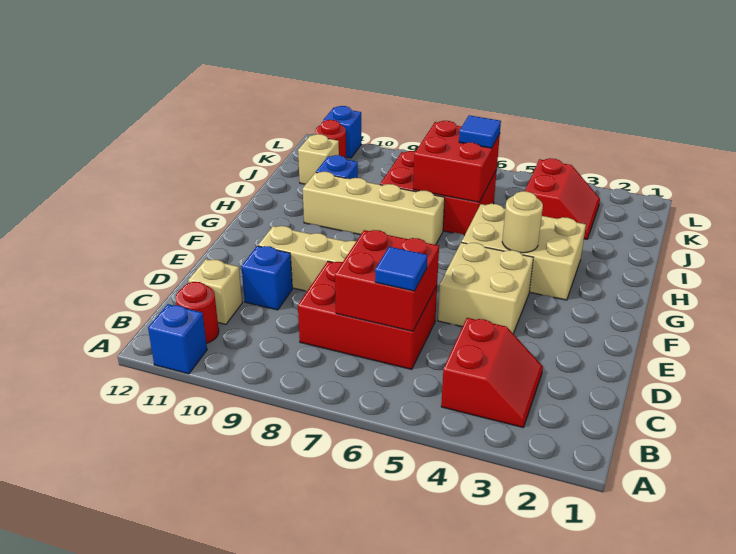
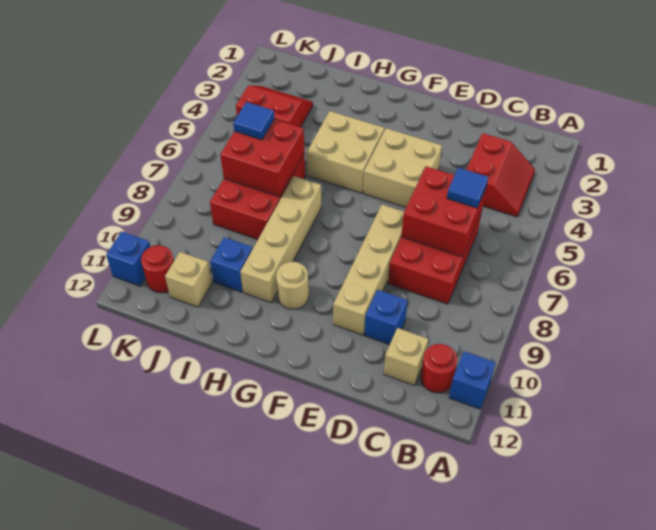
red 2x2 slope [441,318,543,427] -> red 2x2 slope turned to [466,133,535,217]
tan 2x3 brick [462,204,586,300] -> tan 2x2 brick [306,111,384,193]
tan 1x1 round brick [502,191,543,253] -> tan 1x1 round brick moved to [276,262,309,309]

